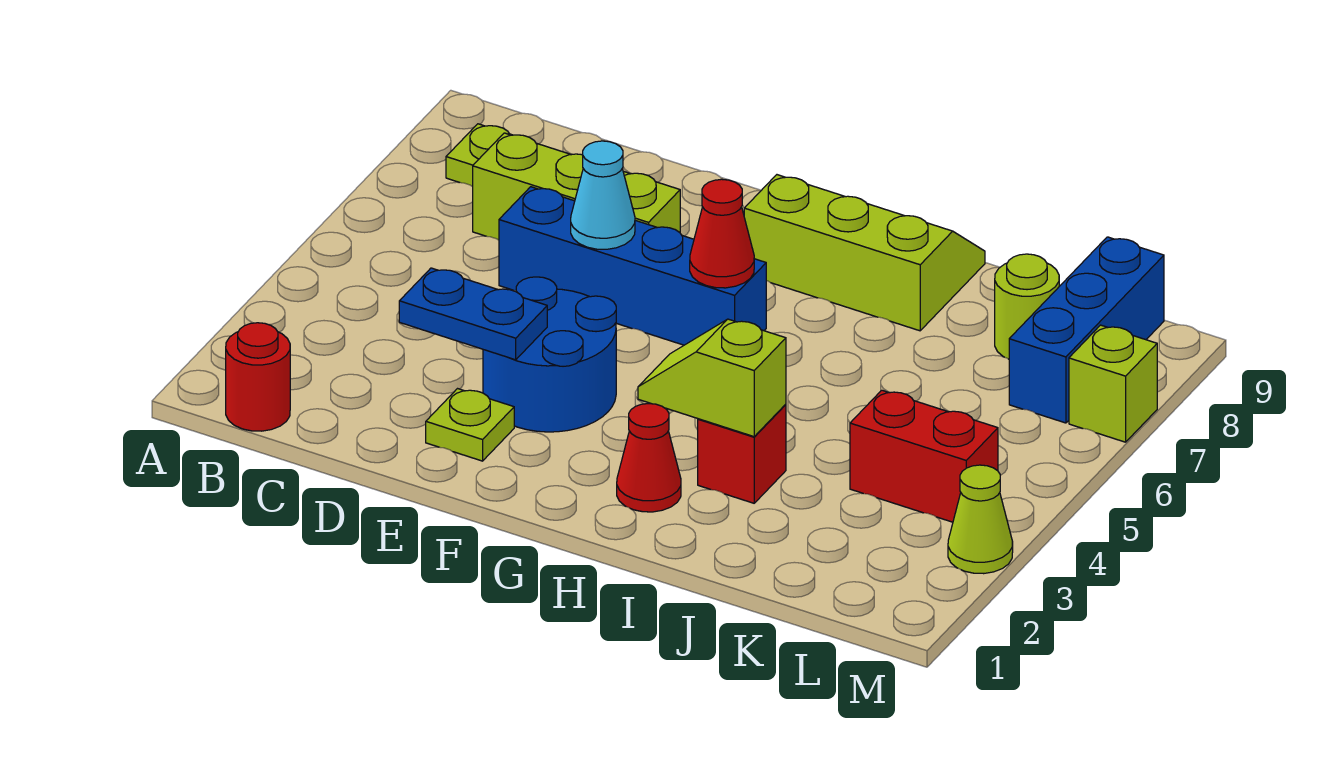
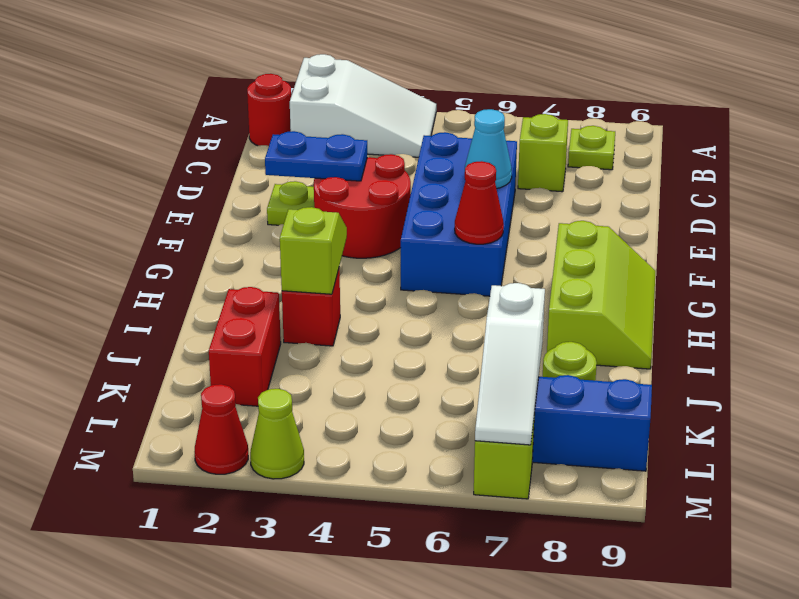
none -> white 2x3 slope [290,54,436,157]
lime 1x3 brick [473,133,680,240] -> lime 1x1 brick [518,114,568,192]
blue 1x2 plate [399,268,547,360] -> blue 1x2 plate turned to [265,131,367,181]
blue 1x4 brick [499,187,766,345] -> blue 2x4 brick [401,132,517,296]
blue 2x2 round brick [483,277,616,432] -> red 2x2 round brick [314,154,411,258]
red 1x1 cone [617,404,681,512] -> red 1x1 cone moved to [194,384,248,474]
red 1x2 brick [850,390,998,522] -> red 1x2 brick moved to [209,287,281,406]
none -> white 1x3 slope [475,283,545,445]

